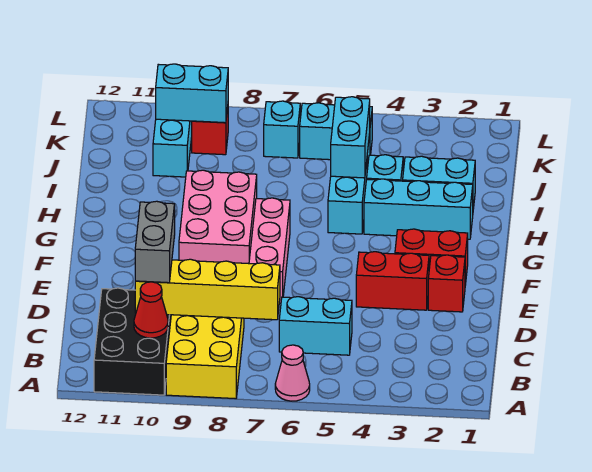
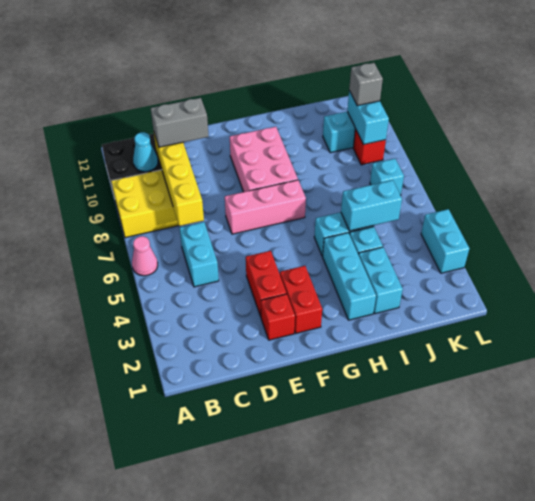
red 1x1 cone [134,282,168,338] -> cyan 1x1 cone [133,132,158,172]
pink 2x3 brick [179,170,257,264] -> pink 2x3 brick turned to [230,127,298,192]
cyan 1x2 brick [300,103,372,161] -> cyan 1x2 brick moved to [421,209,469,273]
none -> grey 1x1 brick [349,63,383,106]

